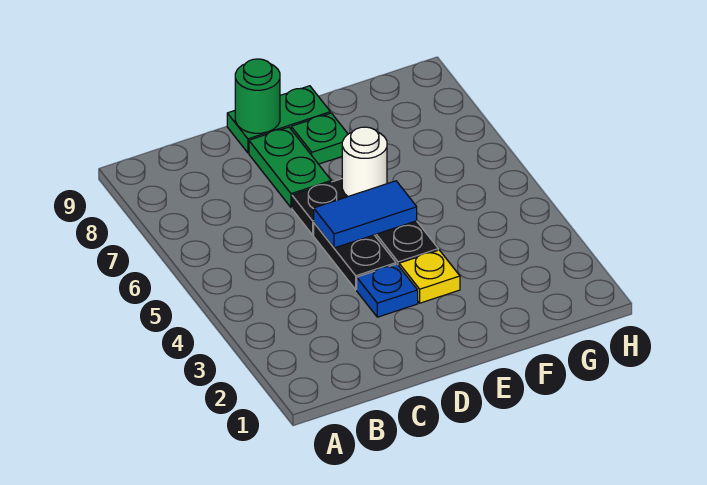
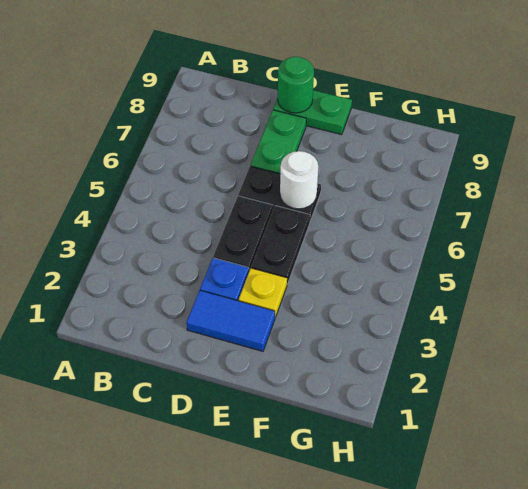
blue 1x2 tile [314,181,417,248] -> blue 1x2 tile moved to [186,290,275,351]
green 1x1 plate [291,113,348,164] -> none

